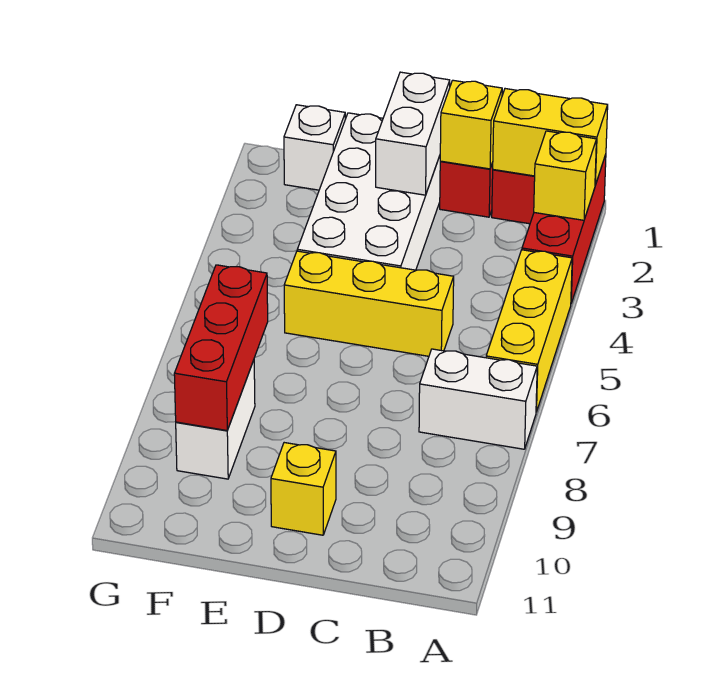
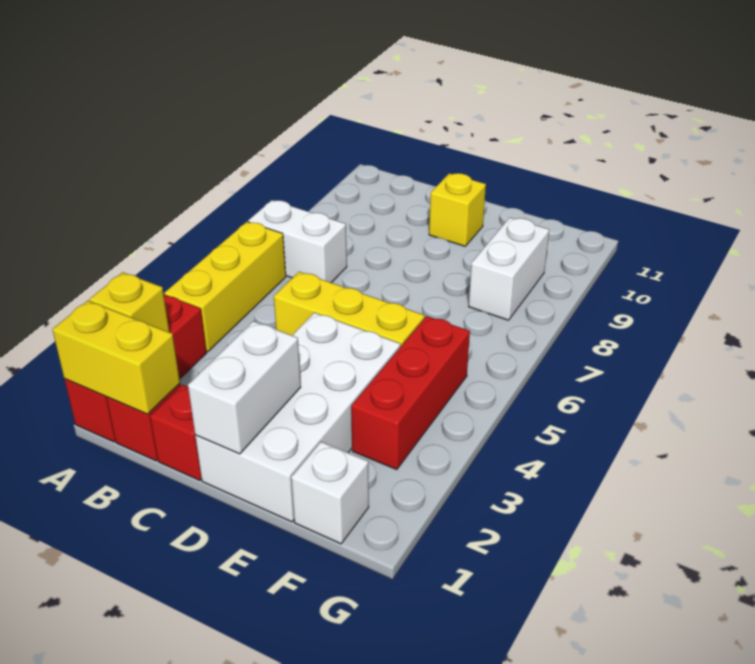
yellow 1x1 brick [440,80,502,169] -> none
red 1x3 brick [174,265,268,430] -> red 1x3 brick moved to [351,316,470,470]

